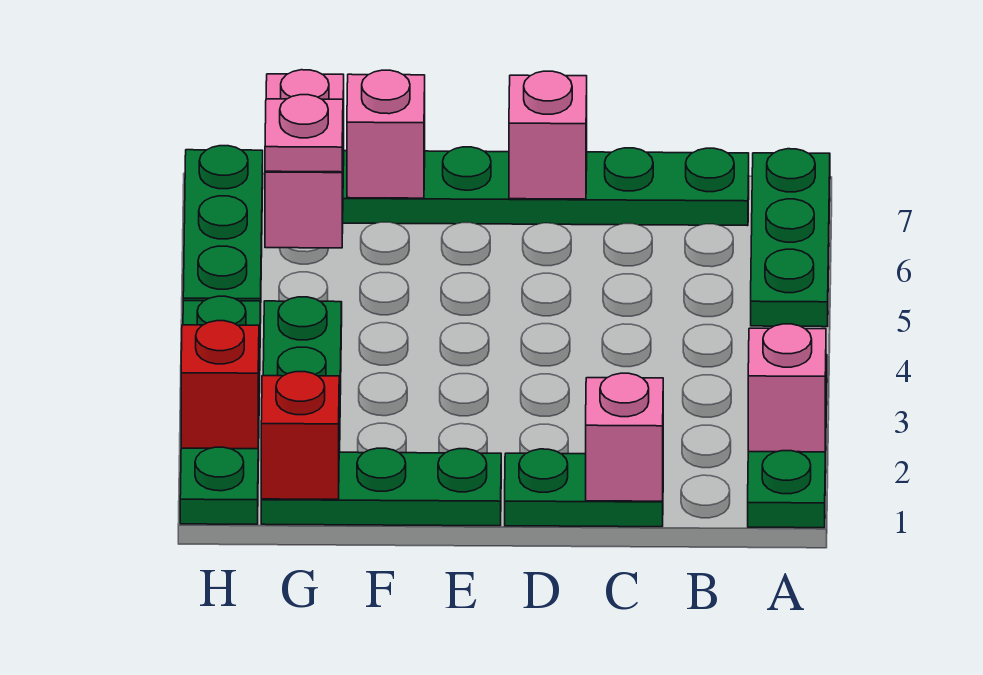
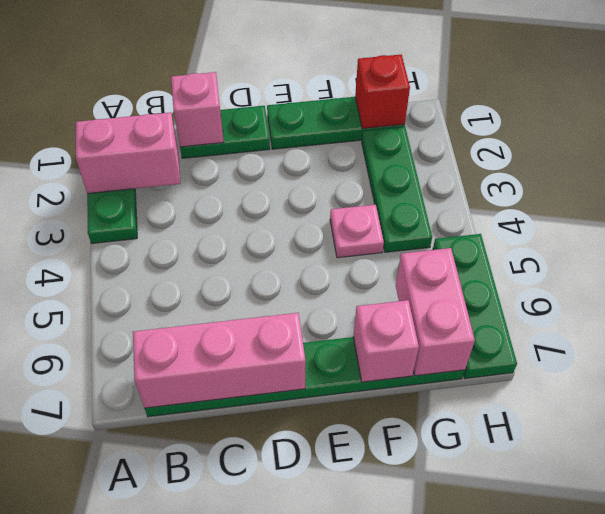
pink 1x1 brick [748,324,826,452] -> pink 1x2 brick [76,112,180,194]
green 1x3 plate [751,149,830,327] -> none
pink 1x1 brick [509,71,587,199] -> pink 1x3 brick [133,313,306,408]
pink 1x1 plate [265,95,343,172] -> pink 1x1 plate moved to [330,205,384,258]
green 1x4 plate [180,296,260,524] -> none
red 1x1 brick [181,321,259,449] -> none

